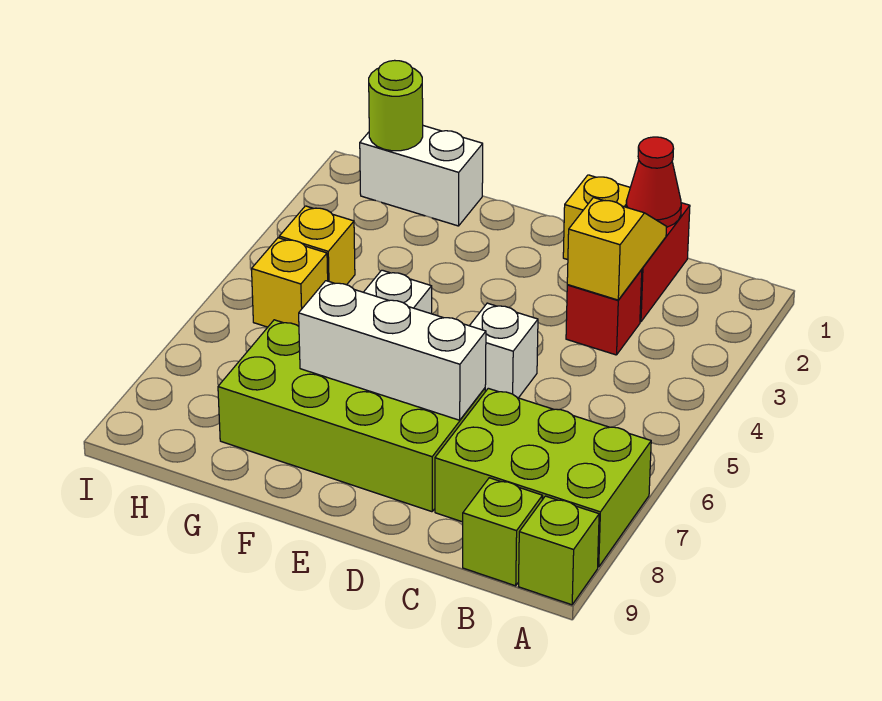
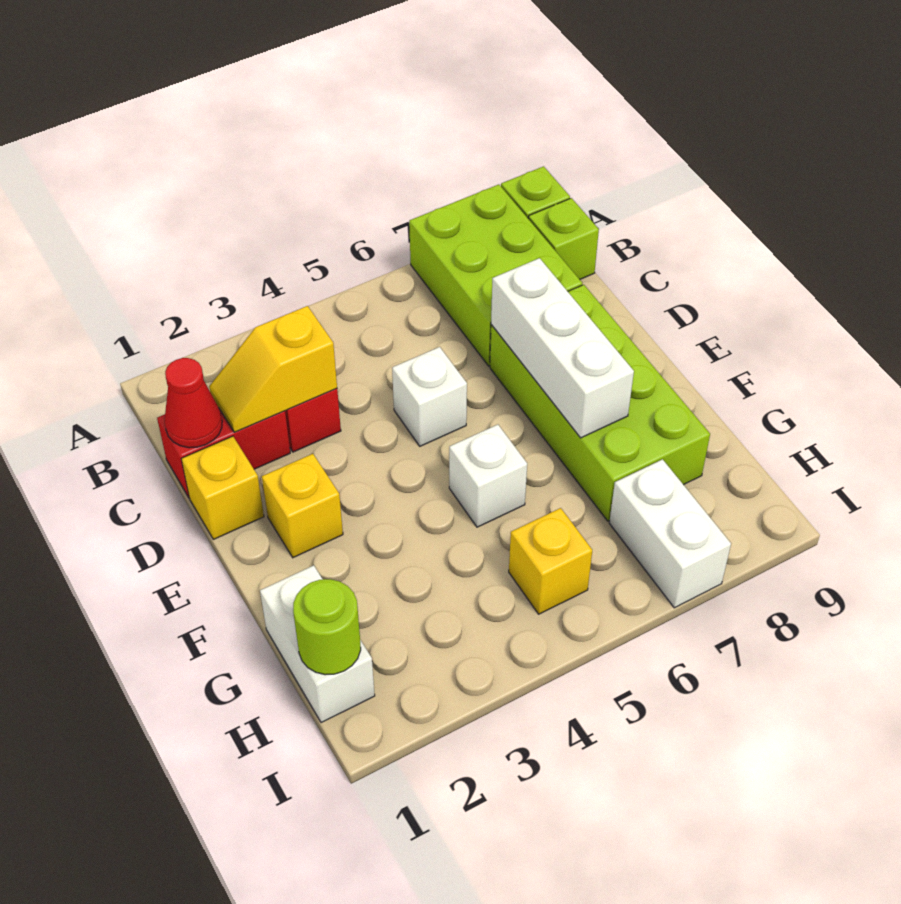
yellow 1x1 brick [279,206,355,285] -> yellow 1x1 brick moved to [262,454,343,558]
none -> white 1x2 brick [609,459,731,608]

